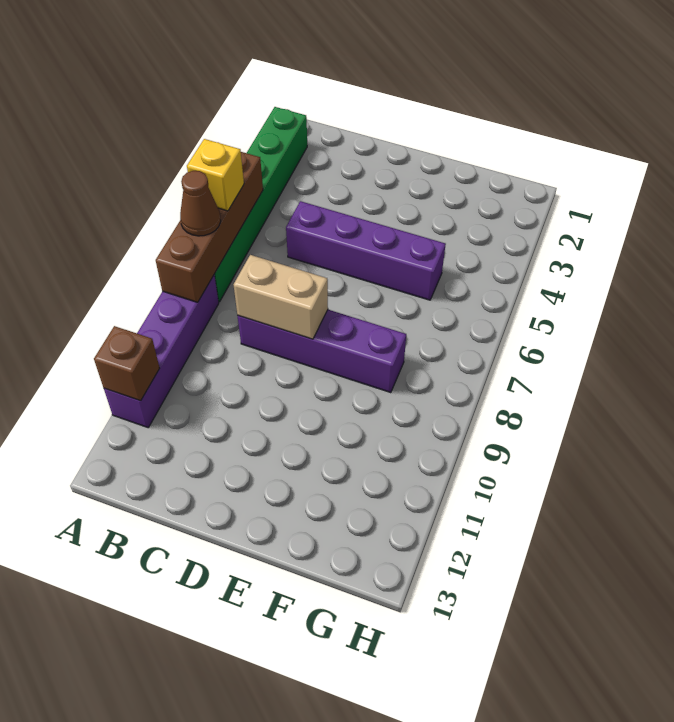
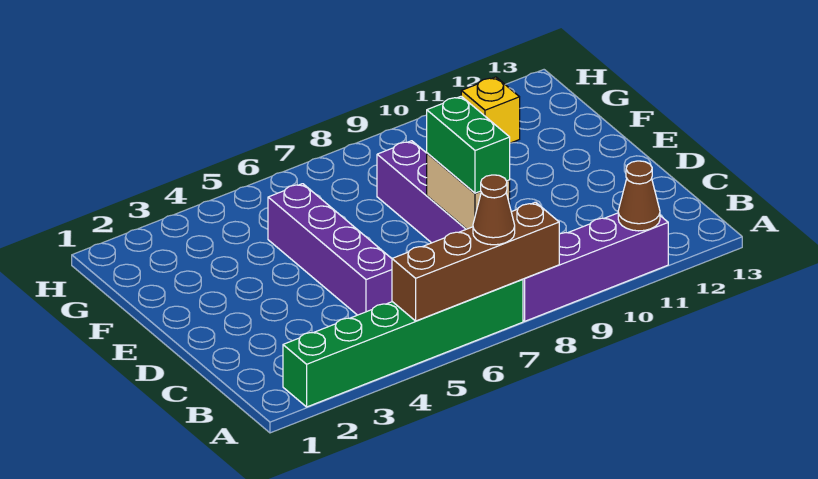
yellow 1x1 brick [187,139,244,211] -> yellow 1x1 brick moved to [461,77,520,143]
brown 1x1 brick [94,326,160,401] -> brown 1x1 cone [618,161,660,231]
none -> green 1x2 brick [427,96,510,193]

